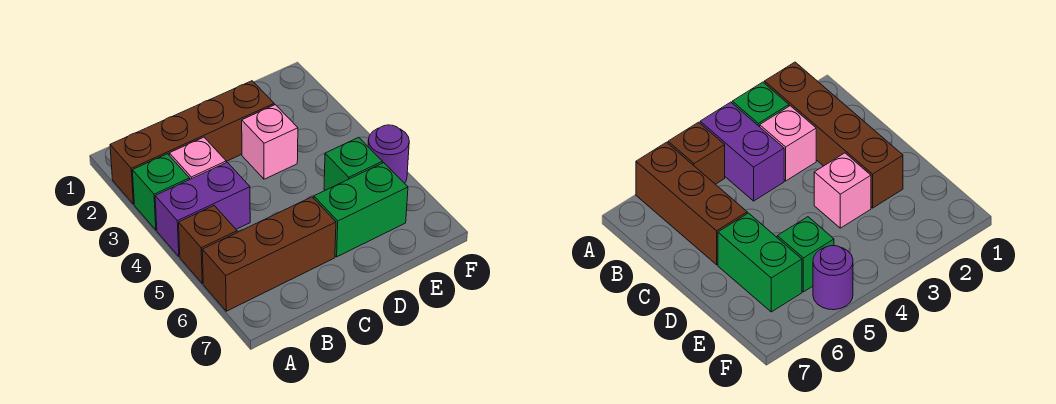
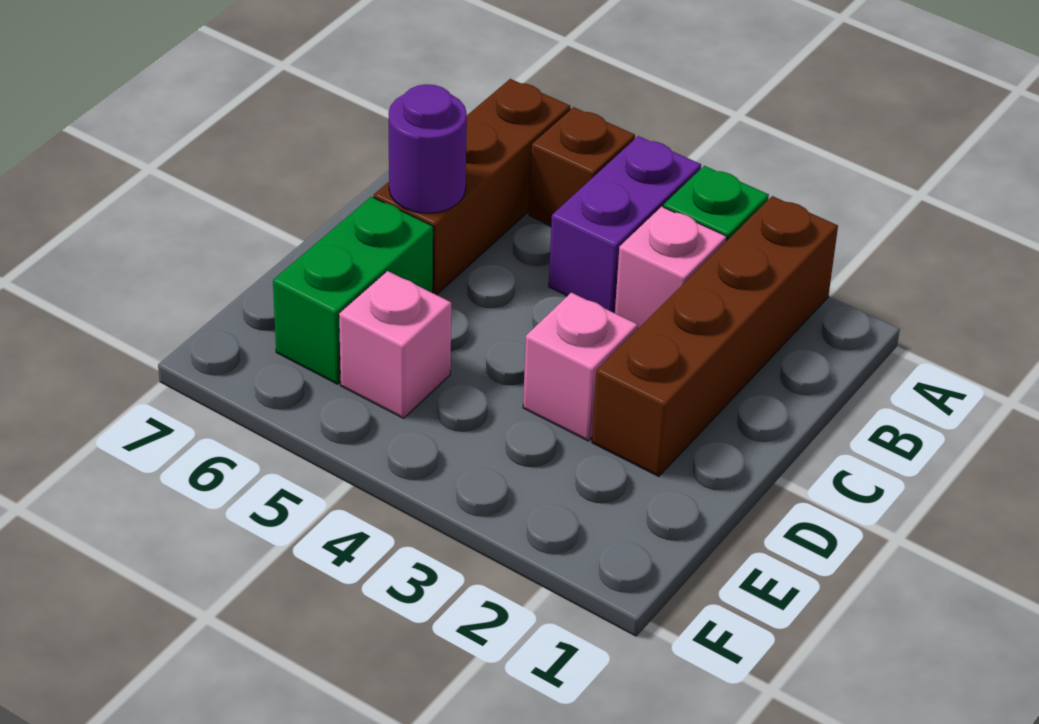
green 1x1 brick [324,137,382,190] -> pink 1x1 brick [339,271,451,418]
purple 1x1 round brick [368,125,409,183] -> purple 1x1 round brick moved to [389,84,467,213]

